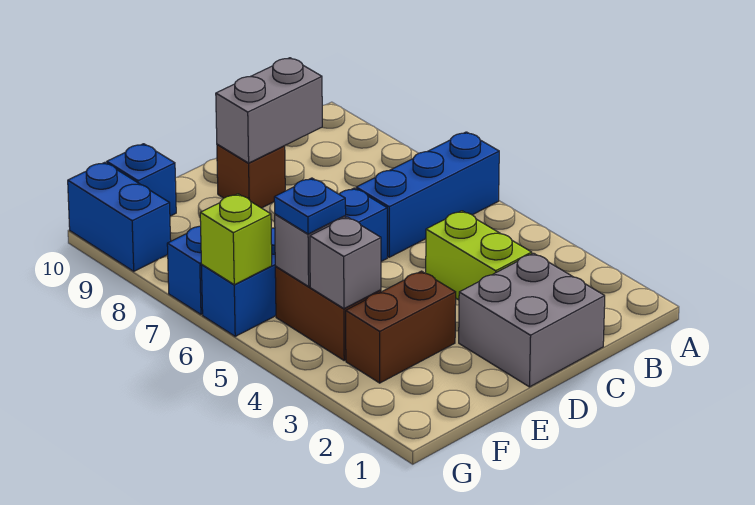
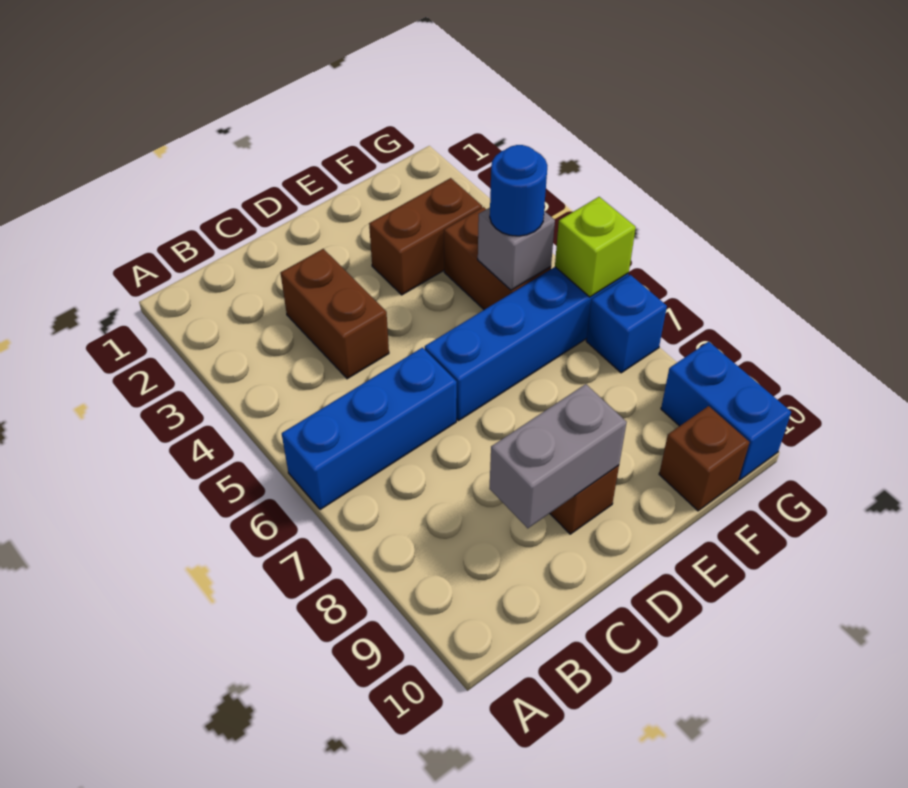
grey 2x2 brick [459,253,605,387] -> none
lime 1x2 brick [426,211,532,300] -> brown 1x2 brick [281,249,389,379]
grey 1x1 brick [310,217,381,308] -> none
blue 1x1 plate [274,178,346,234] -> blue 1x1 round brick [490,145,547,236]
blue 1x1 brick [107,144,176,216] -> brown 1x1 brick [659,406,749,511]

